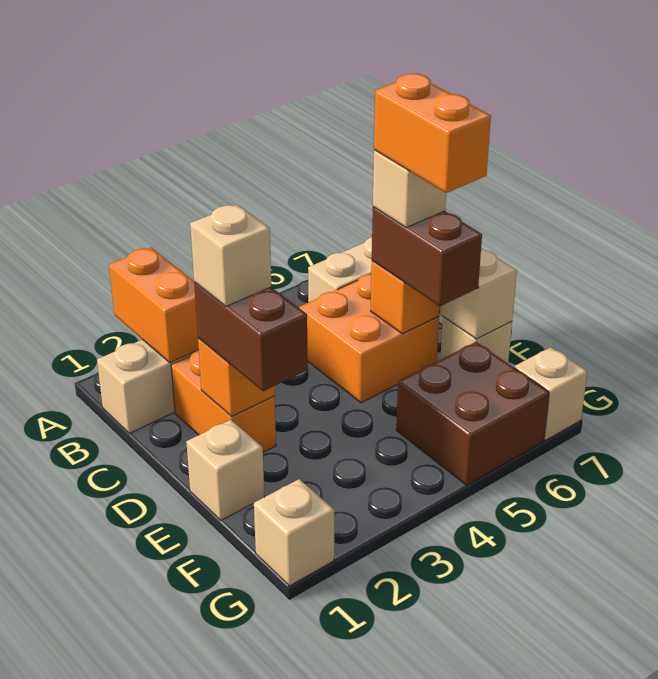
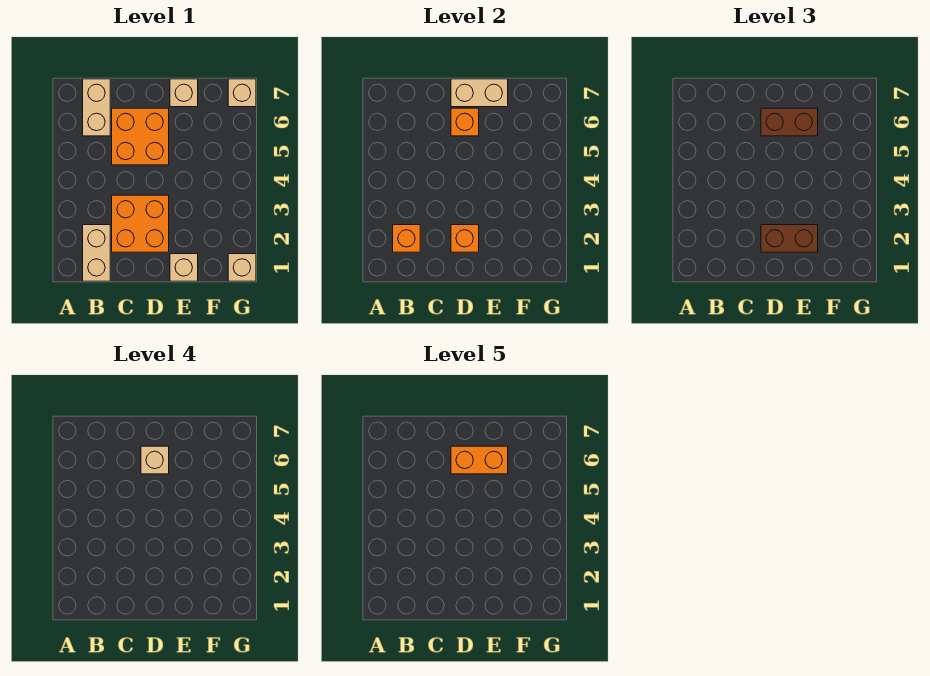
orange 1x2 brick [109,248,199,363] -> orange 1x1 brick [393,225,420,252]
orange 1x2 brick [171,350,276,452] -> orange 2x2 brick [112,195,169,252]
tan 1x1 brick [190,205,271,306] -> none
brown 2x2 brick [396,342,549,485] -> none

